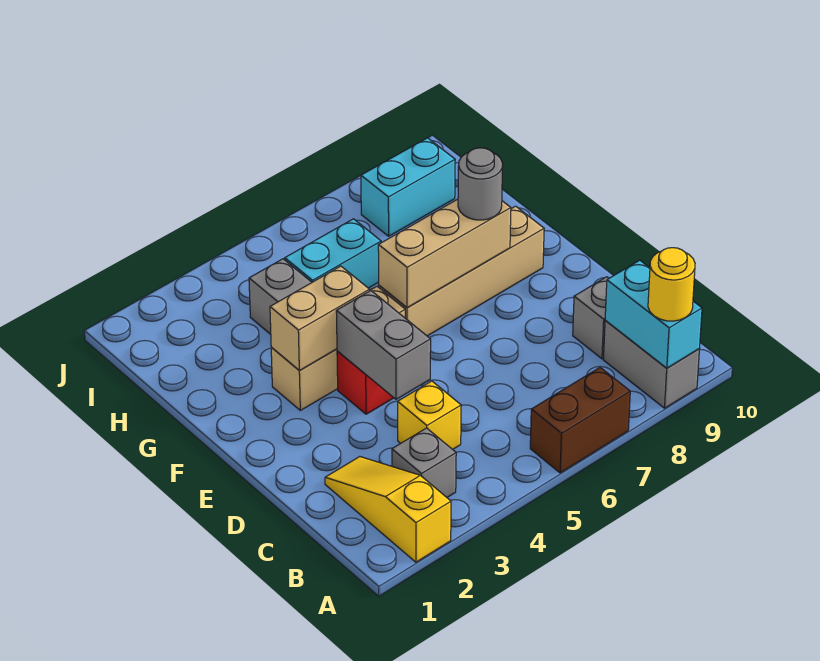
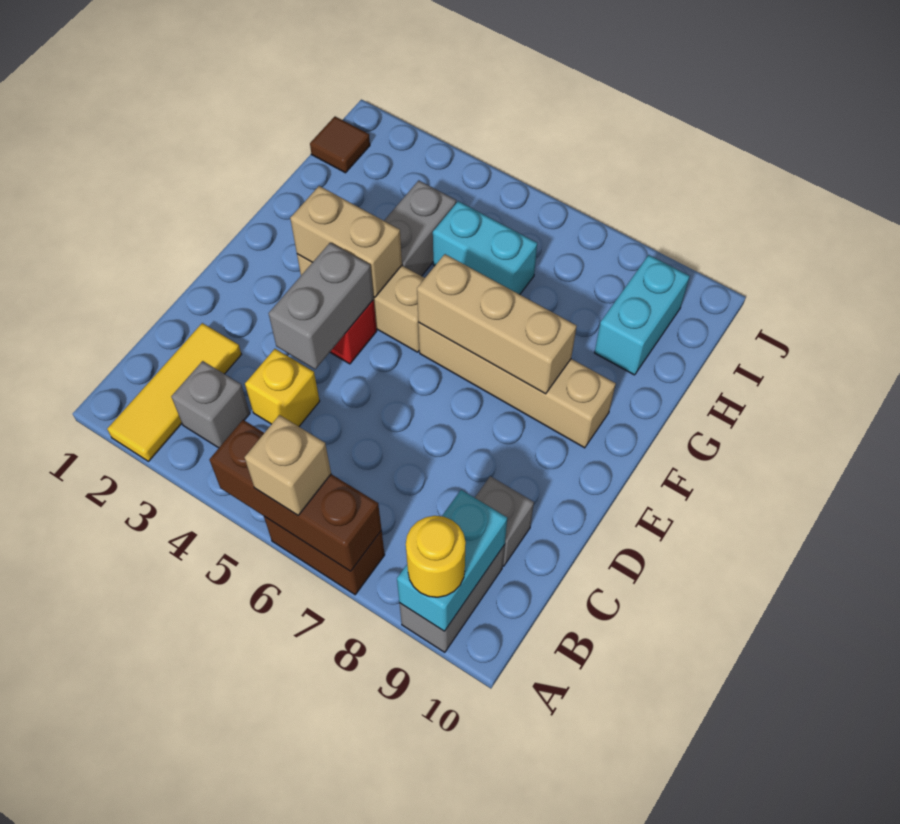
yellow 1x3 slope [325,457,451,562] -> yellow 1x3 tile [107,323,241,461]
none -> brown 1x3 brick [210,420,382,571]
none -> tan 1x1 brick [245,415,331,515]
grey 1x1 round brick [458,148,503,220] -> none
none -> brown 1x1 tile [310,116,370,173]
cyan 1x2 brick [361,138,455,236] -> cyan 1x2 brick turned to [594,255,690,375]

